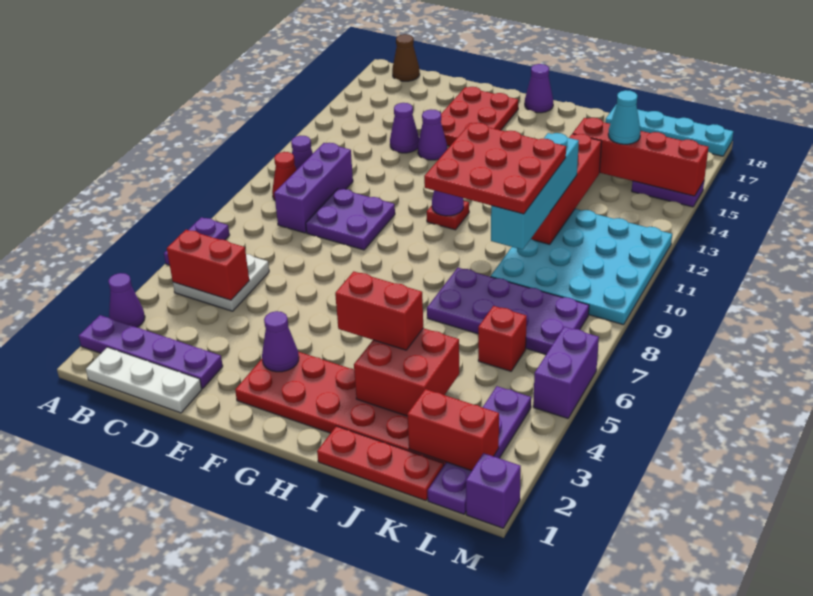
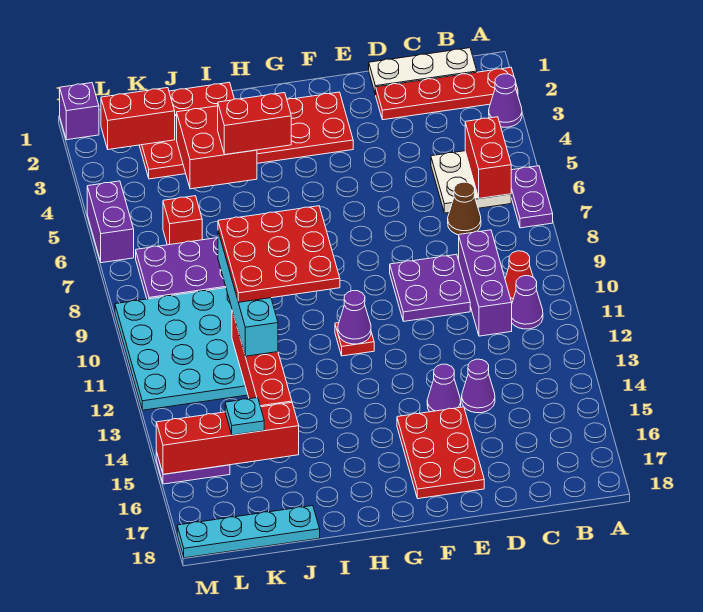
purple 1x4 plate [79,315,223,389] -> red 1x4 plate [376,67,518,120]
red 1x2 brick [167,230,249,300] -> red 1x2 brick turned to [465,117,511,198]
brown 1x1 cone [392,34,420,81] -> brown 1x1 cone moved to [448,182,481,235]
purple 1x1 cone [262,311,299,372] -> none
purple 1x1 cone [525,64,553,113] -> none
cyan 1x1 cone [608,90,641,144] -> cyan 1x1 plate [225,398,264,435]
purple 1x4 plate [428,386,531,514] -> none

